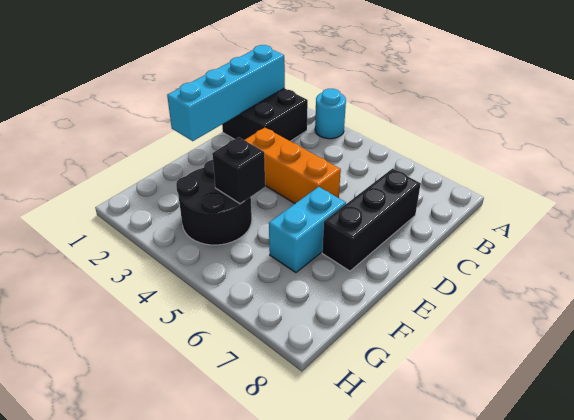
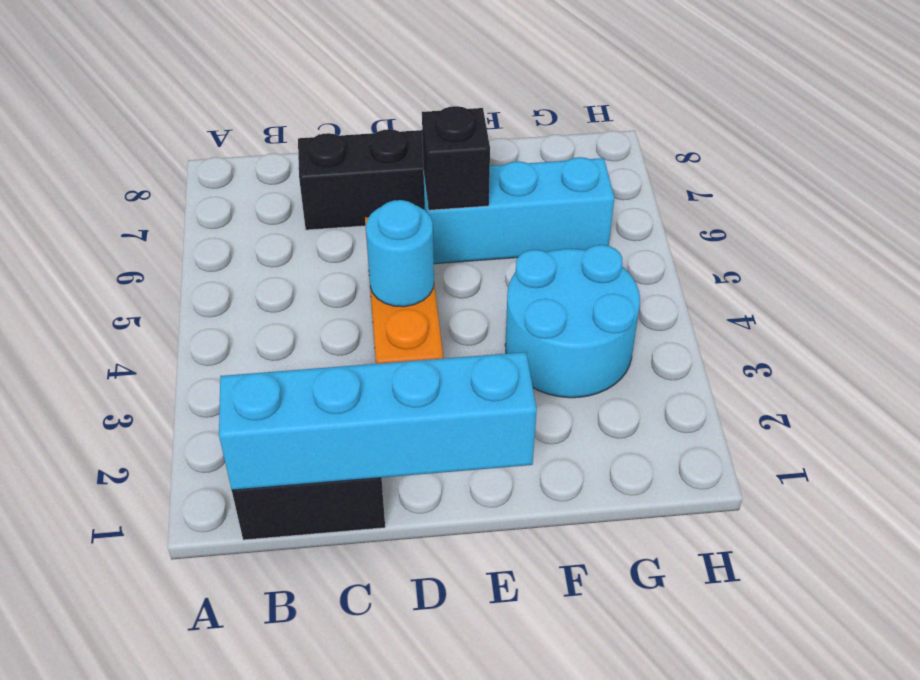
cyan 1x1 round brick [315,89,346,139] -> cyan 1x1 round brick moved to [366,200,434,307]
cyan 1x2 brick [269,187,346,273] -> cyan 1x3 brick [423,157,614,264]
black 2x2 round brick [176,160,252,245] -> cyan 2x2 round brick [505,245,640,398]
black 1x1 brick [212,137,265,204] -> black 1x1 brick moved to [422,106,490,210]

